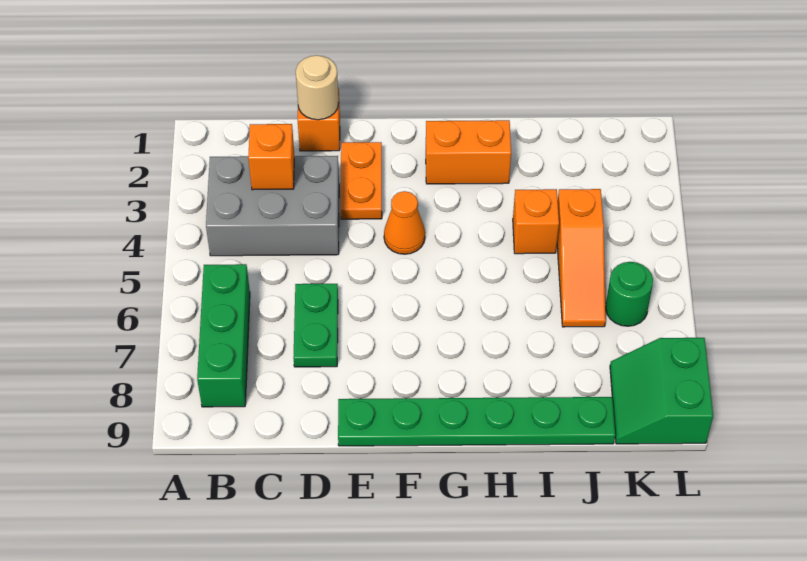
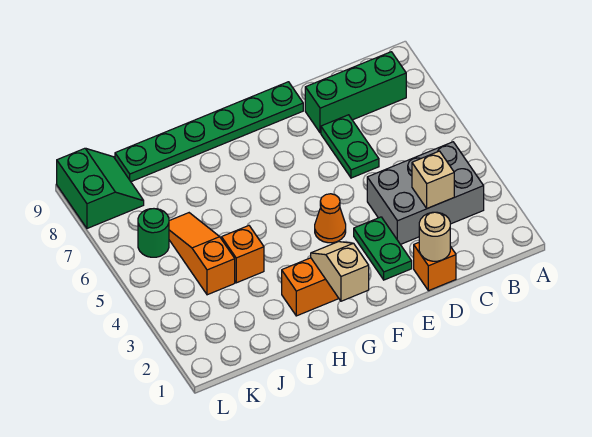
green 1x3 brick [197,264,250,407] -> green 1x3 brick turned to [305,52,406,133]
orange 1x1 brick [248,124,294,190] -> tan 1x1 brick [412,151,454,208]
orange 1x2 plate [341,142,382,219] -> green 1x2 plate [354,217,412,280]
none -> tan 1x2 slope [311,242,369,301]

